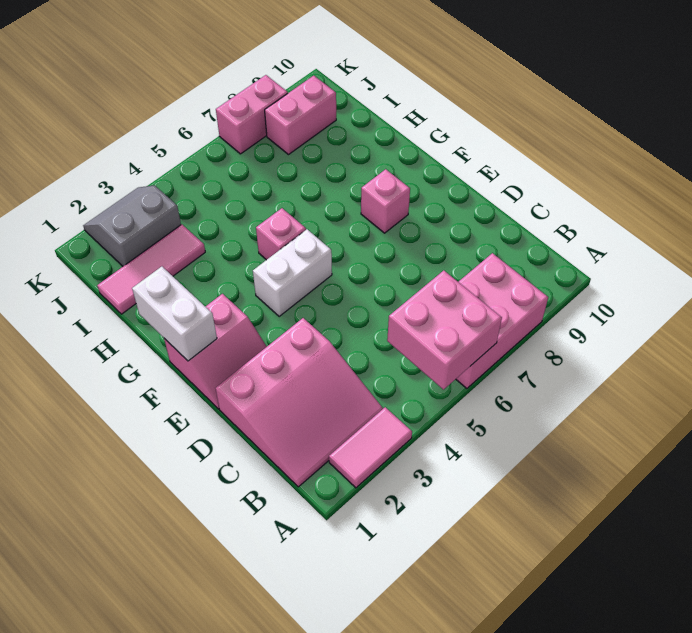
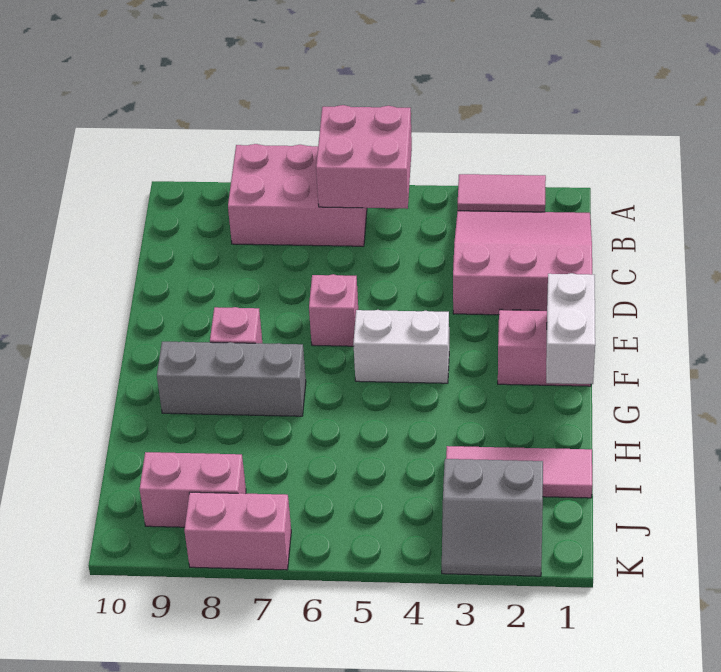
pink 1x1 brick [256,208,306,260] -> pink 1x1 brick moved to [309,274,358,346]
none -> grey 1x3 brick [157,341,306,416]

